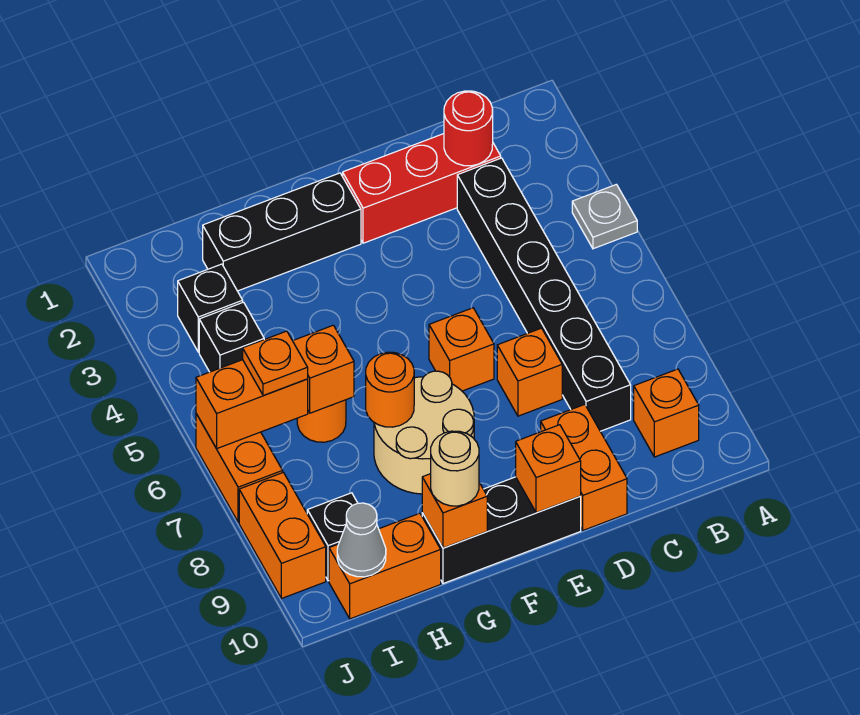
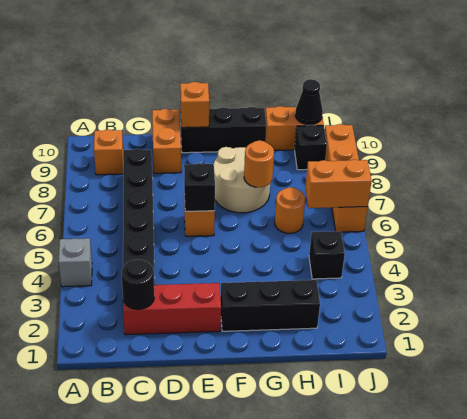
grey 1x1 plate [572,184,637,249] -> grey 1x1 brick [58,238,92,287]
red 1x1 round brick [444,91,493,166] -> black 1x1 round brick [121,259,154,309]
orange 1x1 brick [497,328,562,416] -> none
orange 1x1 brick [422,474,487,548] -> none
tan 1x1 round brick [431,431,479,506] -> none
orange 1x1 brick [293,325,354,413] -> none
black 1x1 brick [178,264,243,352] -> black 1x1 brick moved to [184,163,215,211]
orange 1x1 plate [243,331,308,395] -> none
grey 1x1 cone [337,503,386,577] -> black 1x1 cone [295,79,323,125]

